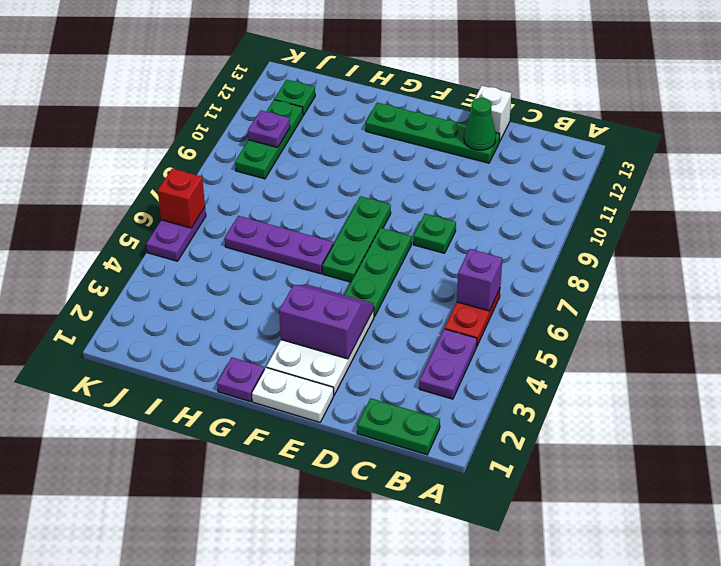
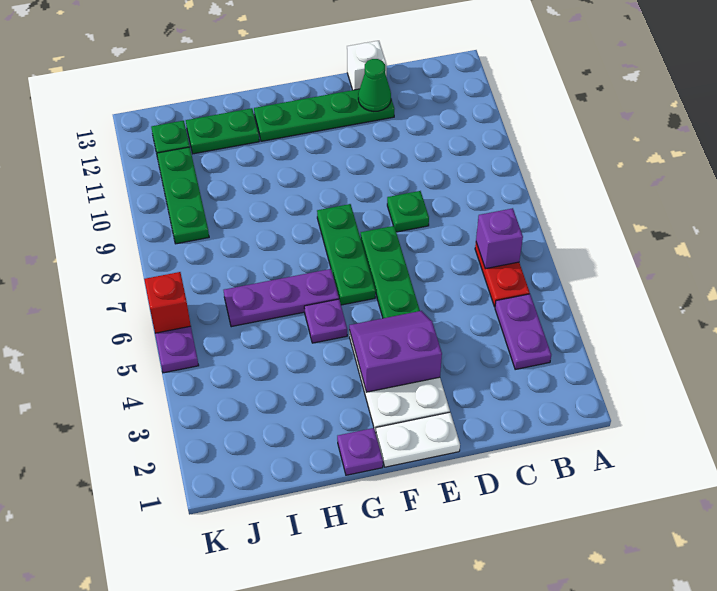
green 1x2 plate [357,398,440,455] -> green 1x2 plate moved to [186,108,259,154]
purple 1x1 plate [248,110,290,147] -> purple 1x1 plate moved to [304,299,347,343]

